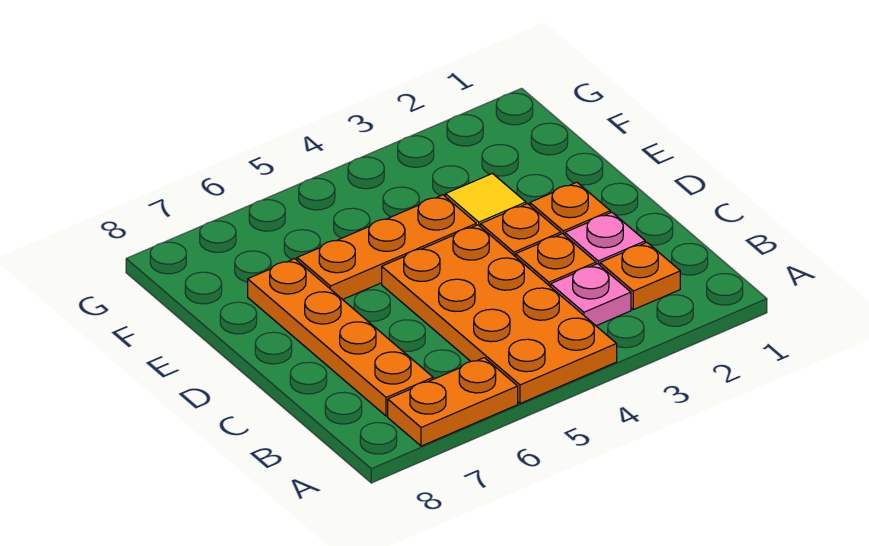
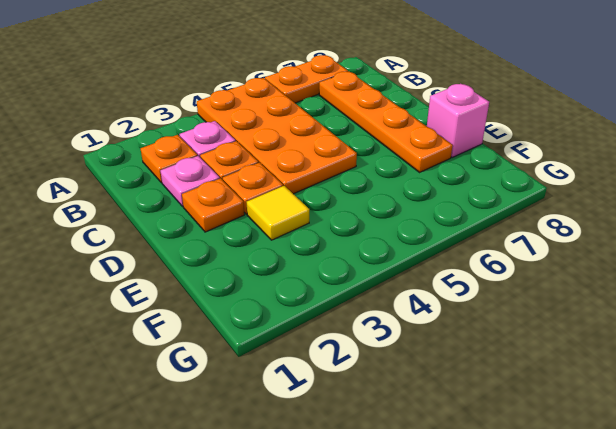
orange 1x3 plate [297,195,476,300] -> none
none -> pink 1x1 brick [427,84,489,157]

